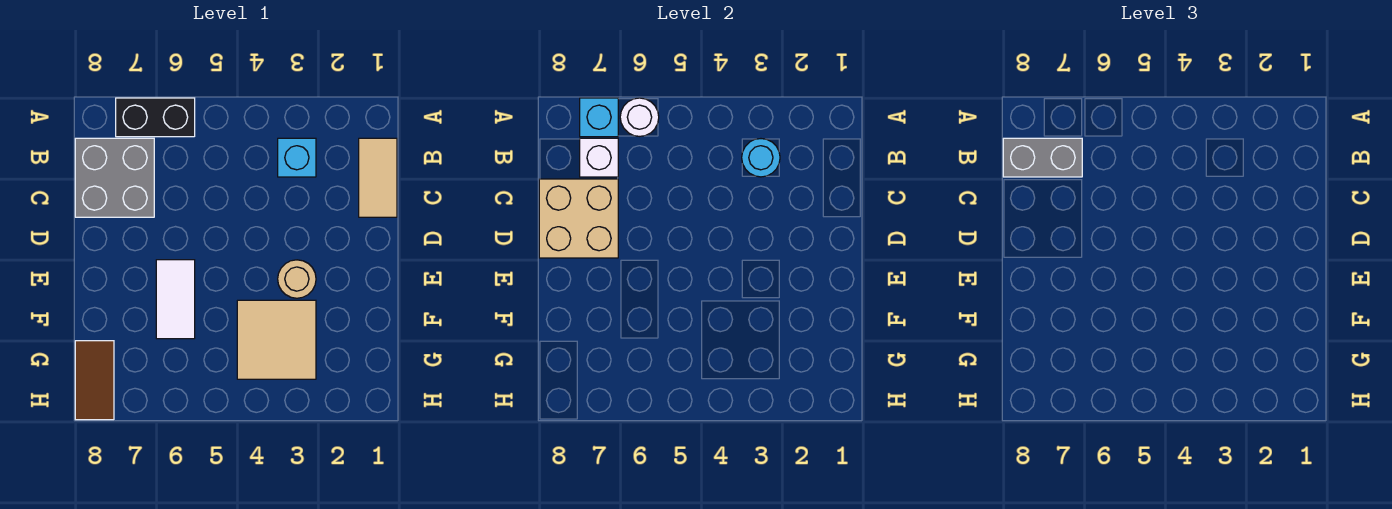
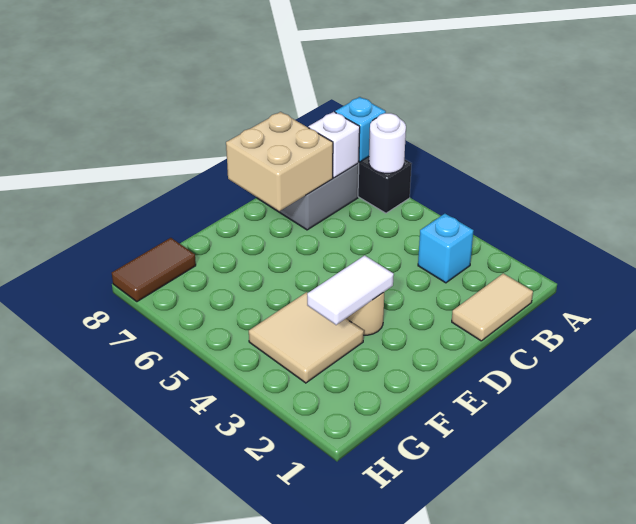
cyan 1x1 round brick [742,139,780,177] -> none
grey 1x2 brick [1003,138,1082,177] -> none
white 1x2 tile [156,260,195,339] -> white 1x2 tile moved to [307,255,394,325]

